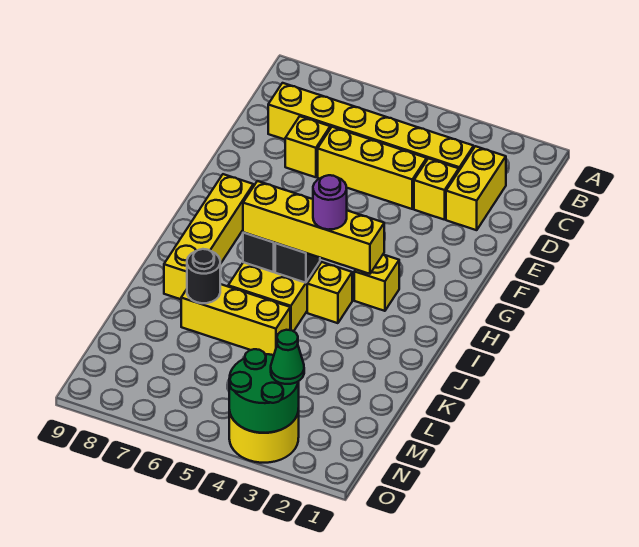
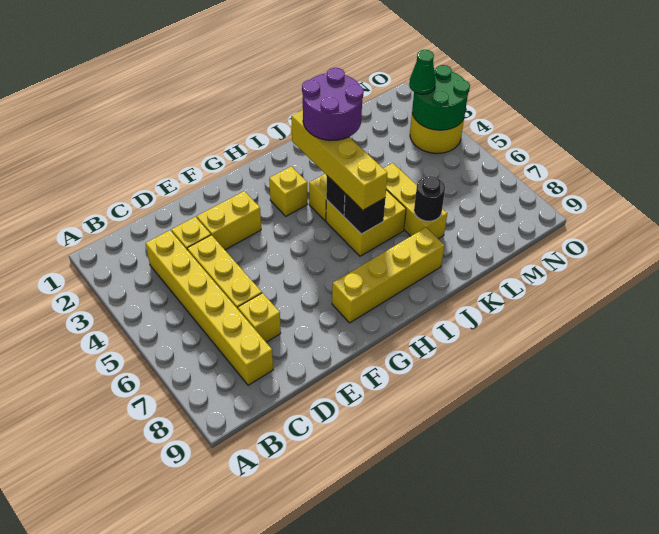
yellow 1x2 brick [446,146,506,230] -> yellow 1x2 brick moved to [197,191,261,250]
purple 1x1 round brick [313,175,347,230] -> purple 2x2 round brick [302,68,364,140]

